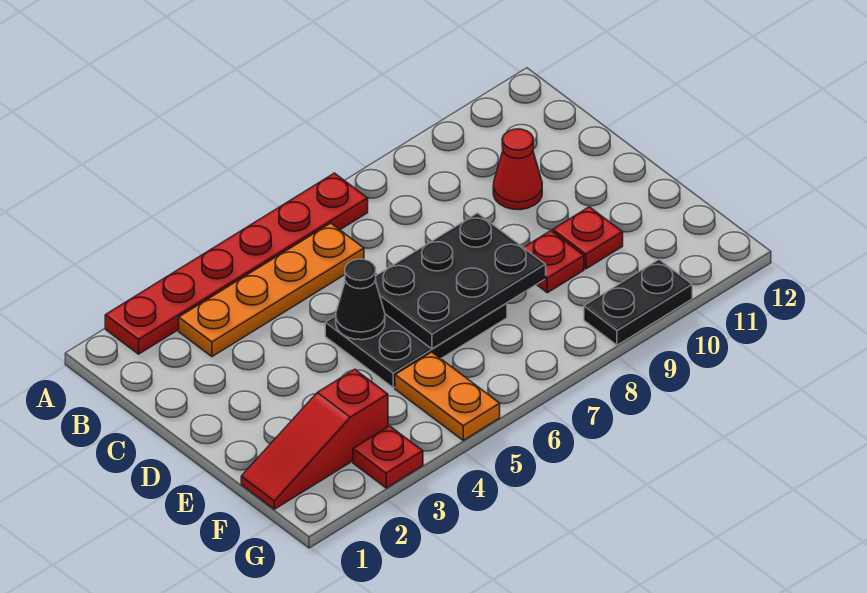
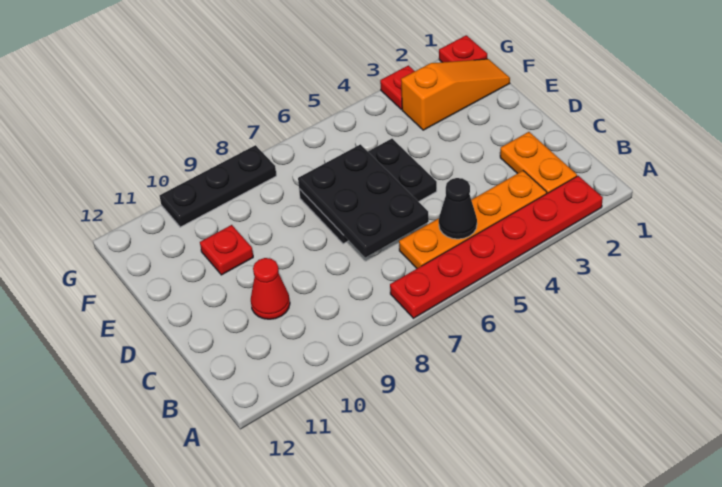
black 1x1 cone [336,259,385,340] -> black 1x1 cone moved to [439,178,477,239]
black 2x3 plate [375,213,546,349] -> black 2x3 plate turned to [298,144,429,258]
red 1x1 plate [524,231,584,293] -> red 1x1 plate moved to [439,35,487,62]
red 1x3 slope [241,369,388,509] -> orange 1x3 slope [401,59,510,130]
orange 1x2 plate [395,352,500,440] -> orange 1x2 plate moved to [500,132,577,193]
black 1x2 plate [584,260,692,345] -> black 1x3 plate [159,145,276,227]

